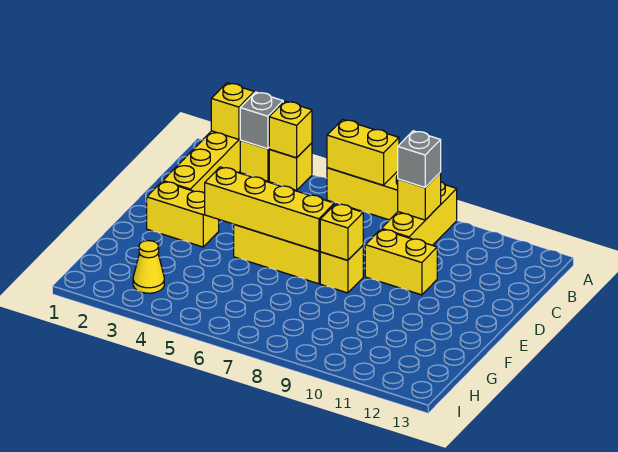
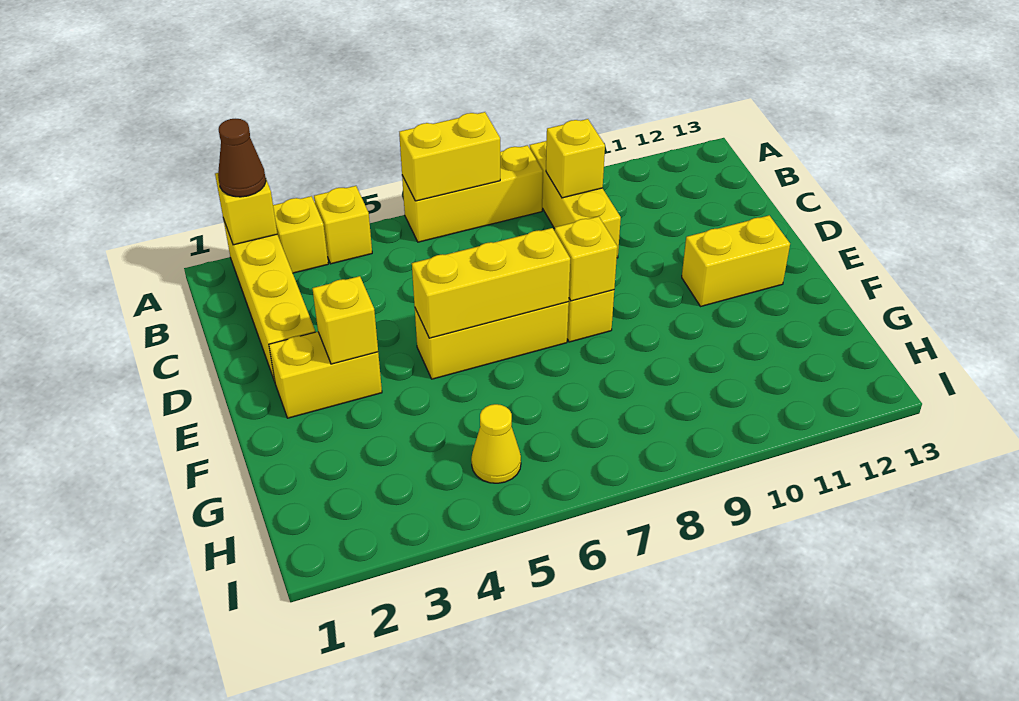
none -> brown 1x1 cone [218,119,266,197]
grey 1x1 brick [240,92,283,149] -> none
yellow 1x1 brick [269,101,312,158] -> yellow 1x1 brick moved to [312,276,378,364]
grey 1x1 brick [398,131,441,187] -> none
yellow 1x2 brick [365,229,437,295] -> yellow 1x2 brick moved to [682,215,790,306]
yellow 1x4 brick [205,167,334,251] -> yellow 1x3 brick [412,228,570,338]
yellow 1x1 cone [133,241,164,293] -> yellow 1x1 cone moved to [471,404,521,483]

